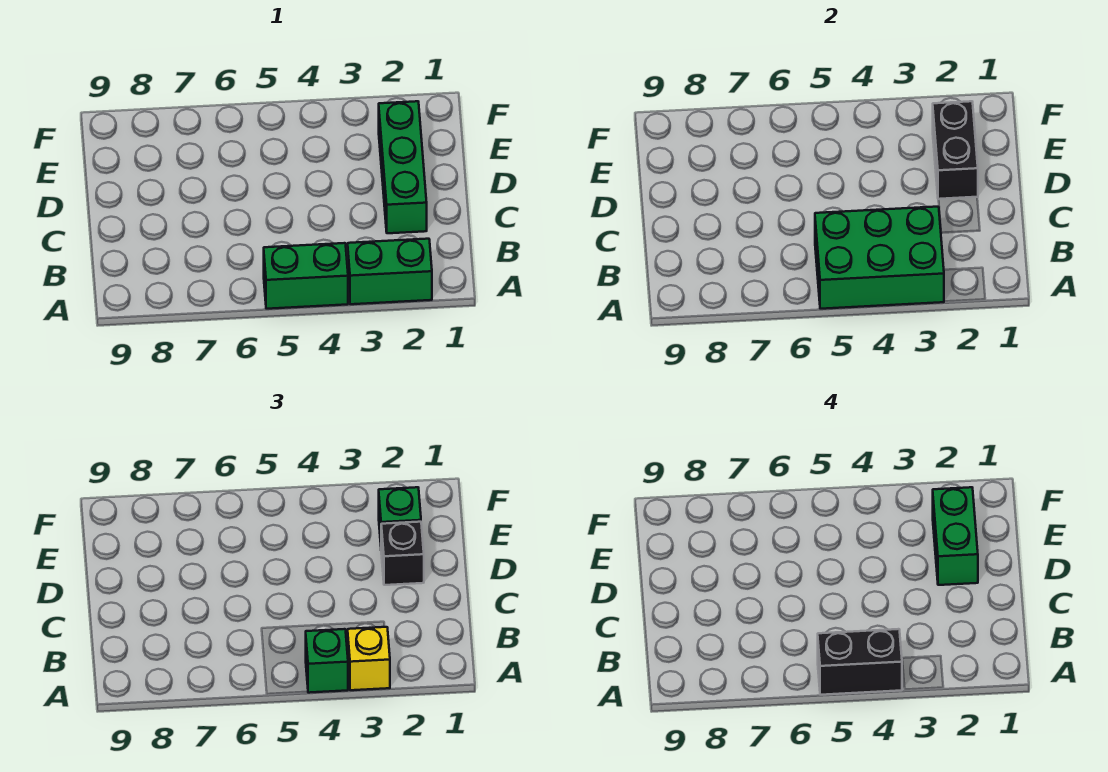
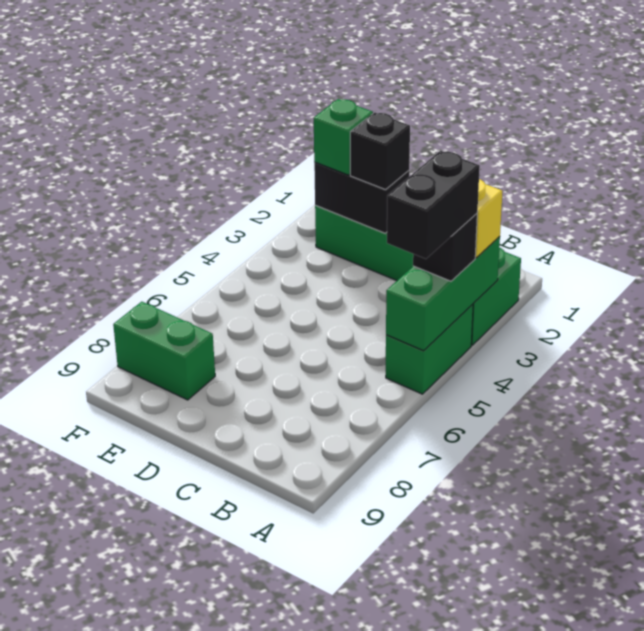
green 2x3 brick [815,207,944,309] -> green 1x3 brick [386,237,500,351]
green 1x1 brick [306,629,348,693] -> black 1x1 brick [413,214,477,281]
green 1x2 brick [933,487,978,585] -> green 1x2 brick moved to [113,302,215,400]

